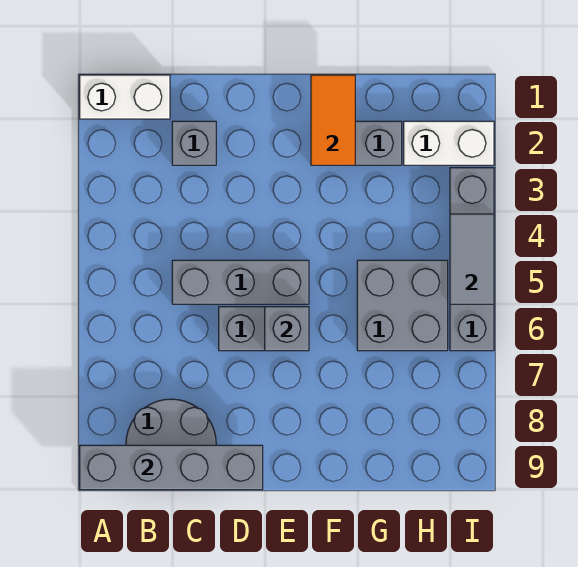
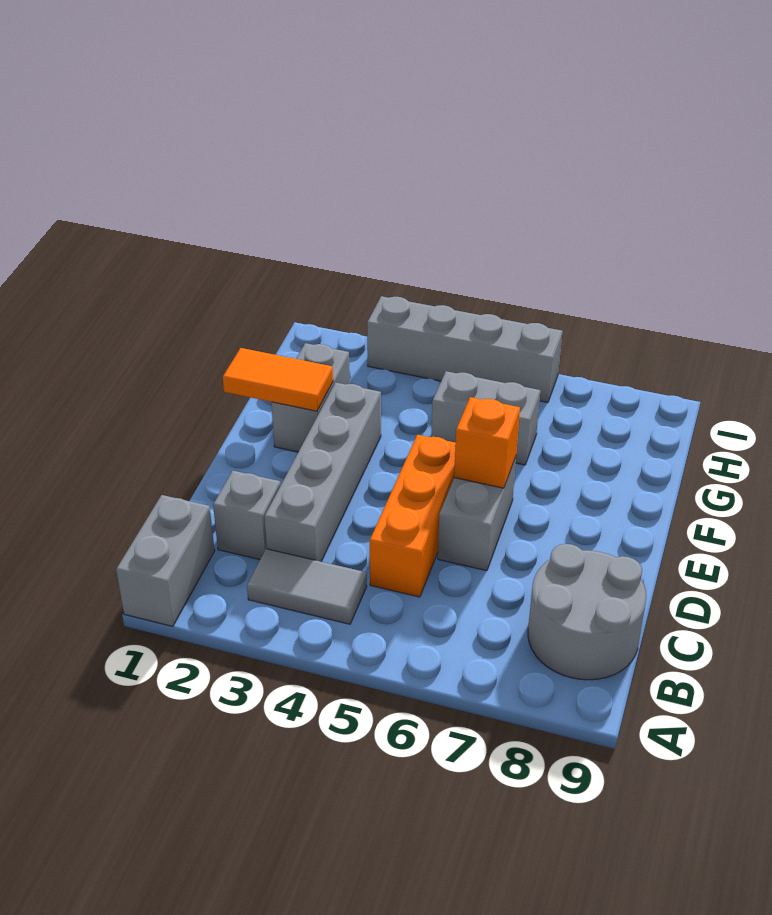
white 1x2 brick [80,75,170,119] -> grey 1x2 brick [116,495,215,626]
grey 1x4 brick [80,445,263,490] -> grey 1x4 brick moved to [264,382,381,562]
grey 1x3 brick [172,260,309,304] -> orange 1x3 brick [370,435,456,597]
grey 1x1 brick [265,307,309,351] -> orange 1x1 brick [454,397,520,488]
grey 2x2 brick [357,260,448,351] -> grey 1x2 brick [431,371,540,465]
white 1x2 brick [404,121,494,165] -> none
grey 1x2 tile [450,214,494,304] -> grey 1x2 tile moved to [247,549,367,624]

